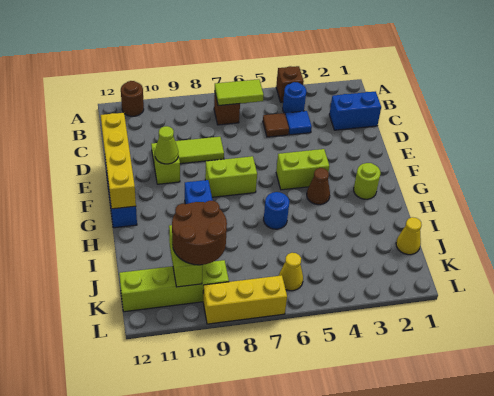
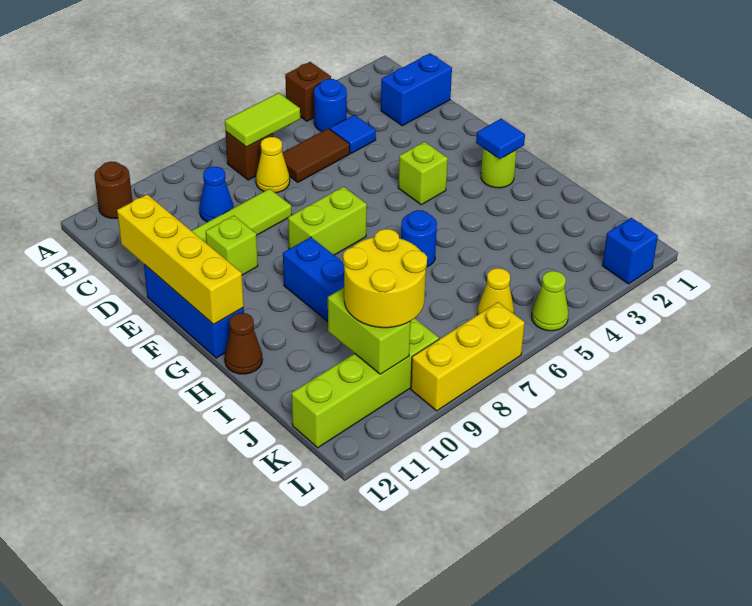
brown 1x1 tile [263,113,289,137] -> brown 1x2 tile [283,128,350,182]
none -> blue 1x1 cone [199,167,234,222]
lime 1x1 cone [155,126,178,164] -> lime 1x1 cone moved to [532,271,568,331]
lime 1x2 brick [276,149,329,190] -> lime 1x1 brick [398,142,448,205]
none -> blue 1x1 tile [476,119,525,159]
brown 1x1 cone [307,168,330,205] -> brown 1x1 cone moved to [225,313,262,374]
yellow 1x1 cone [396,217,422,255] -> yellow 1x1 cone moved to [256,137,290,193]
brown 2x2 round brick [172,201,227,265] -> yellow 2x2 round brick [343,229,427,328]
none -> blue 1x1 brick [602,218,658,284]

